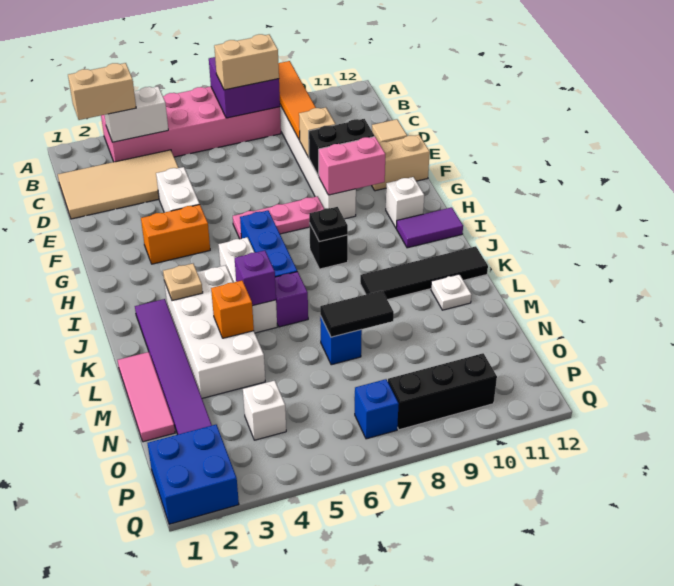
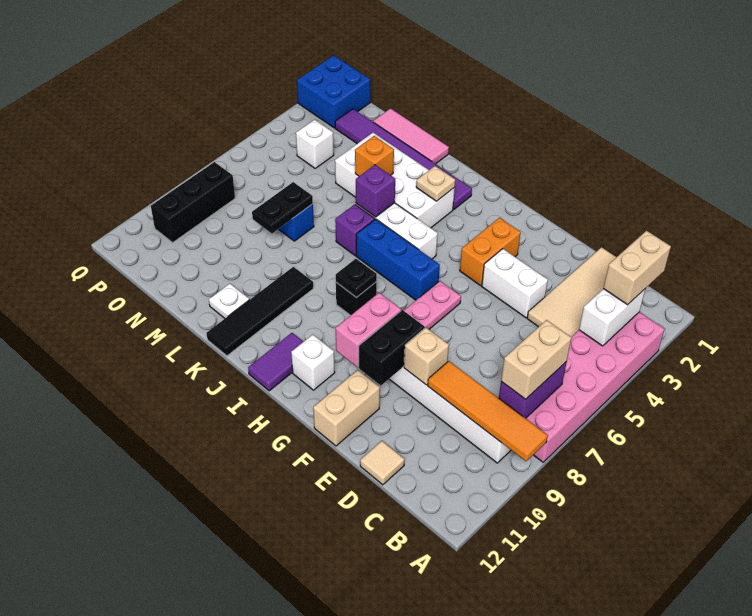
purple 2x2 brick [209,57,280,118] -> purple 1x2 brick [499,362,567,418]
black 1x2 tile [320,291,394,337] -> black 1x2 plate [252,182,313,233]
blue 1x1 brick [355,379,399,439] -> none

